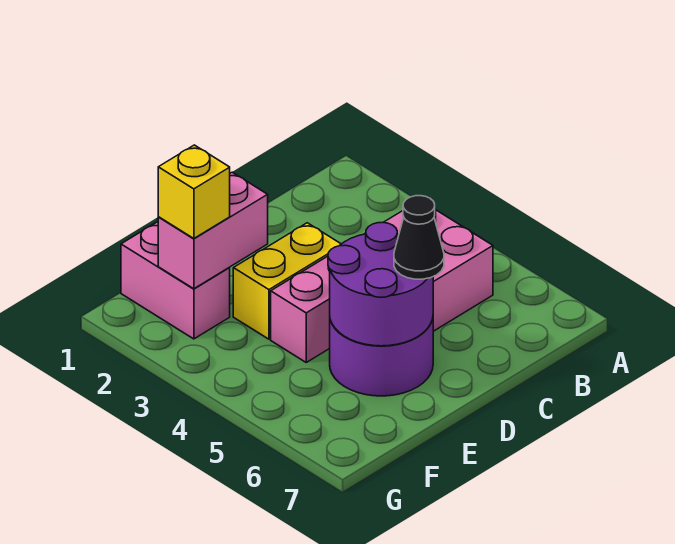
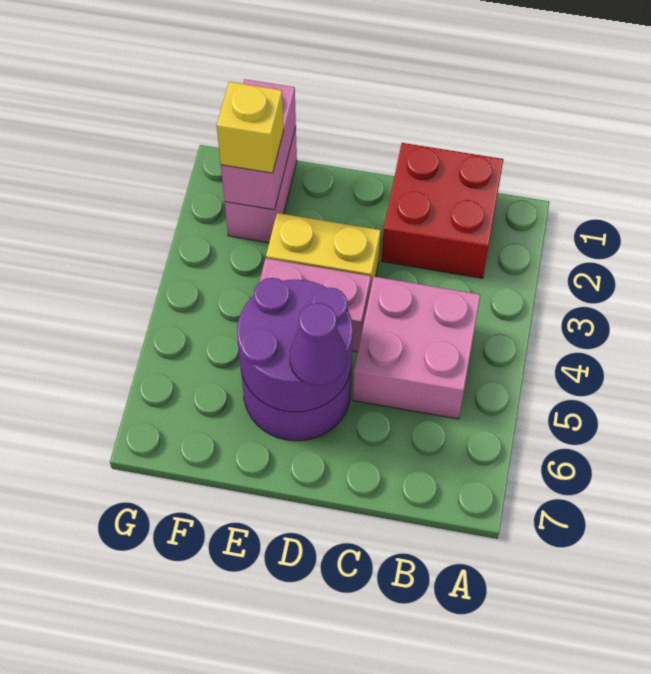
none -> red 2x2 brick [382,143,504,278]
black 1x1 cone [394,196,444,279] -> purple 1x1 cone [290,303,347,385]
pink 1x2 brick [158,172,268,289] -> pink 1x2 brick turned to [221,79,296,210]

